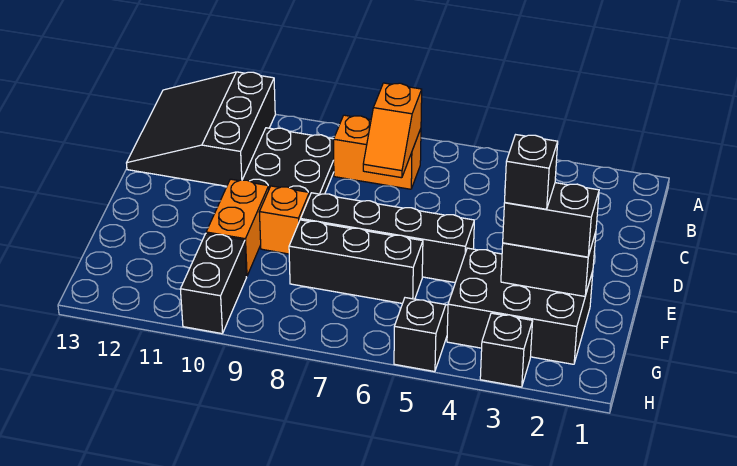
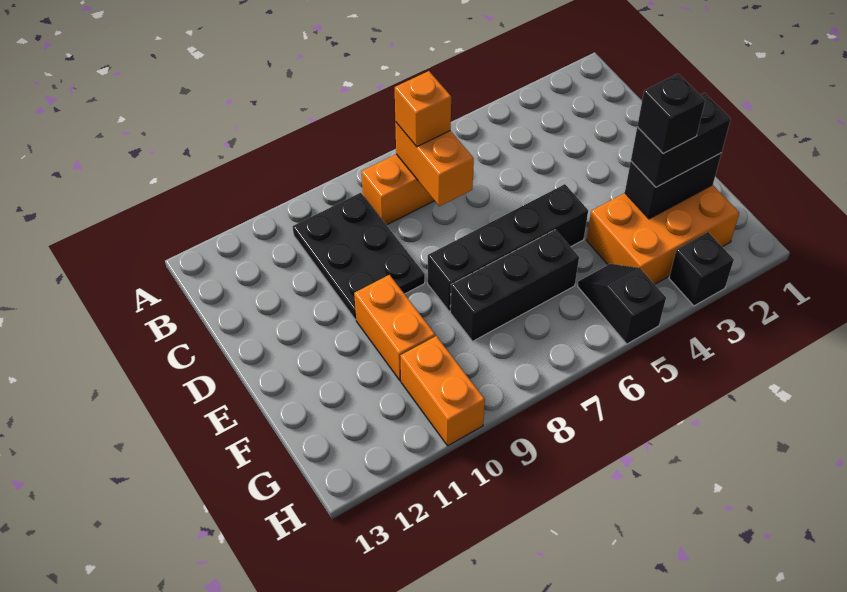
black 3x3 slope [127,72,275,186] -> none
orange 1x2 slope [363,83,422,178] -> orange 1x2 brick [395,122,474,206]
orange 1x1 brick [259,186,309,254] -> orange 1x1 brick moved to [395,71,451,147]
black 2x3 brick [447,248,593,364] -> orange 2x3 brick [586,185,739,284]
black 1x2 brick [180,233,247,334] -> orange 1x2 brick [400,336,485,446]

